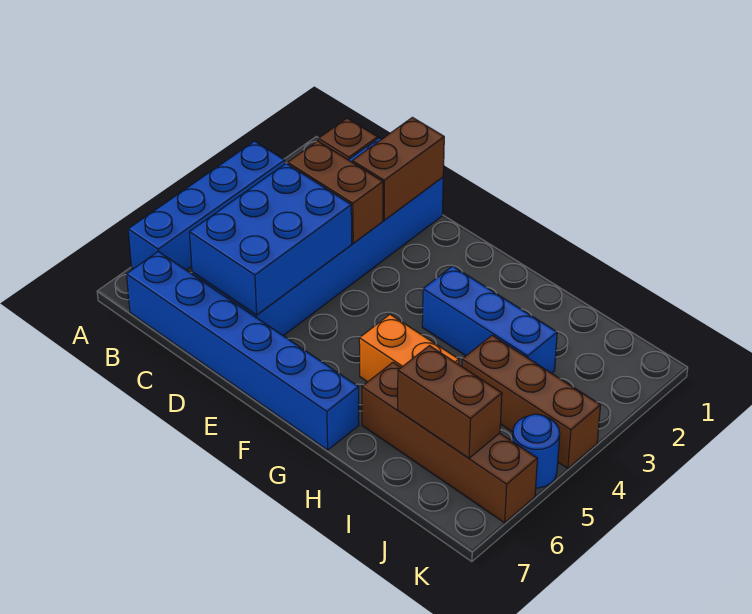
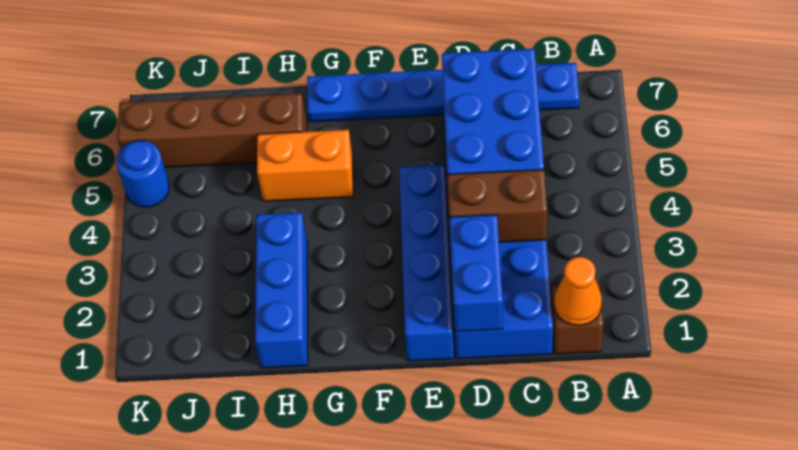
blue 1x4 brick [128,141,285,270] -> blue 1x4 brick moved to [399,165,454,361]
none -> orange 1x1 cone [554,257,602,326]
blue 1x6 brick [126,252,359,450] -> blue 1x6 plate [307,63,579,122]
brown 1x2 brick [352,118,444,220] -> blue 1x2 brick [449,215,503,332]
blue 1x3 brick [422,266,557,373] -> blue 1x3 brick turned to [255,213,308,368]
brown 1x3 brick [462,335,601,468] -> none
brown 1x2 brick [398,346,502,458] -> none

